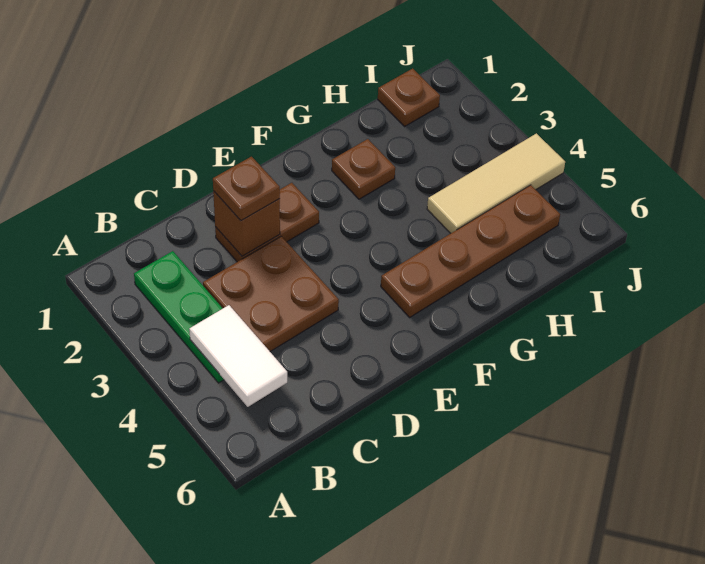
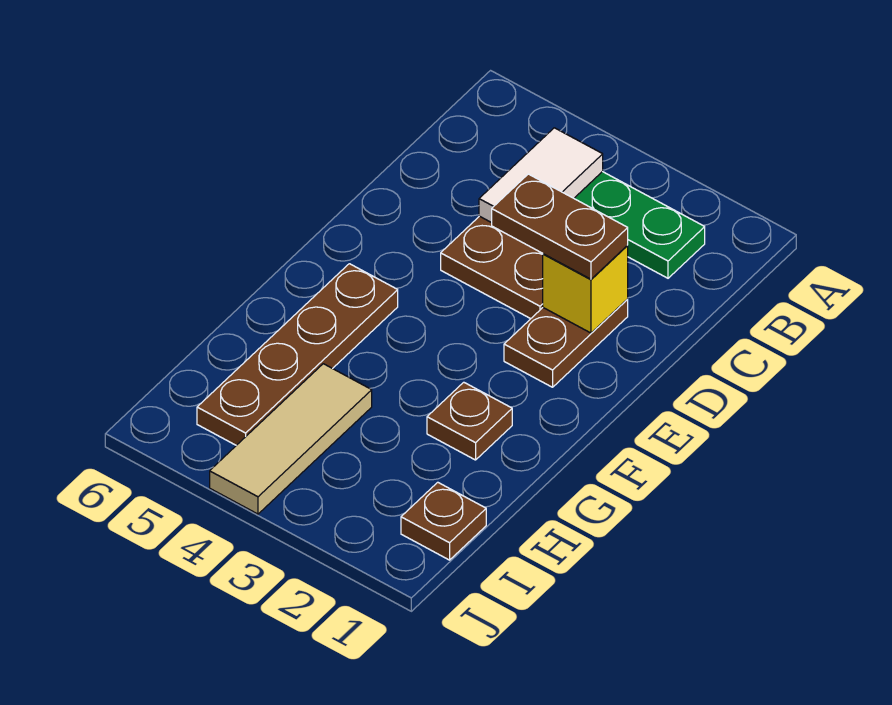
white 1x2 tile [189,305,287,407] -> white 1x2 tile turned to [479,128,603,223]
brown 1x1 brick [213,191,280,256] -> yellow 1x1 brick [543,246,628,333]
brown 1x1 plate [213,157,280,221] -> brown 1x2 plate [492,174,628,279]

